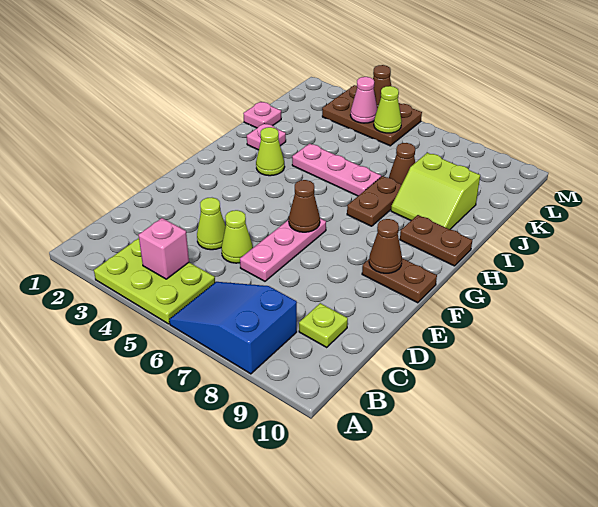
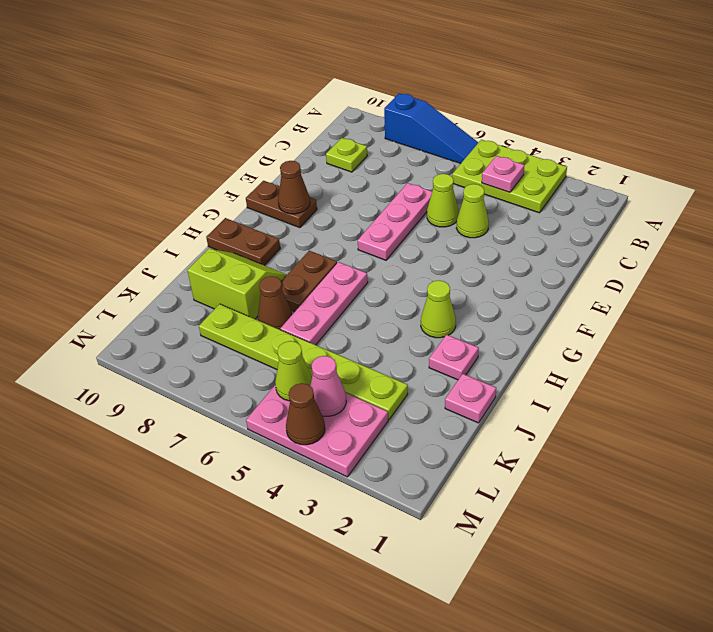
blue 2x3 slope [169,282,297,374] -> blue 1x3 slope [384,93,479,163]
pink 1x1 brick [138,218,189,279] -> pink 1x1 plate [482,156,524,192]
brown 1x1 cone [289,180,320,232] -> none
pink 1x3 plate [292,143,381,196] -> pink 1x3 plate turned to [280,262,368,345]
none -> lime 1x6 plate [199,304,408,419]
brown 2x3 plate [322,85,422,146] -> pink 2x3 plate [246,385,388,477]

